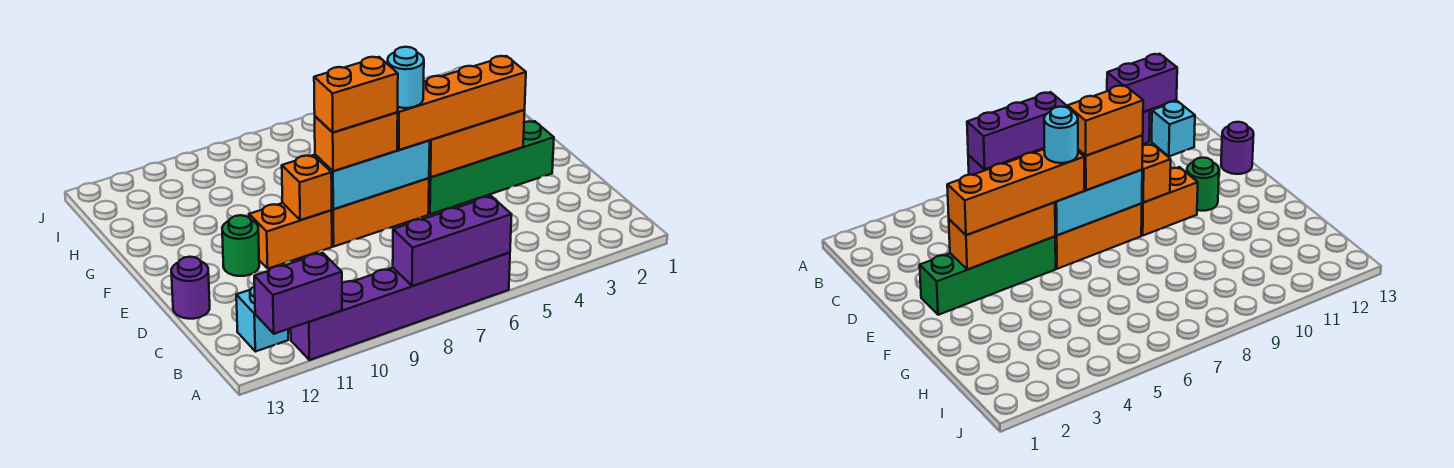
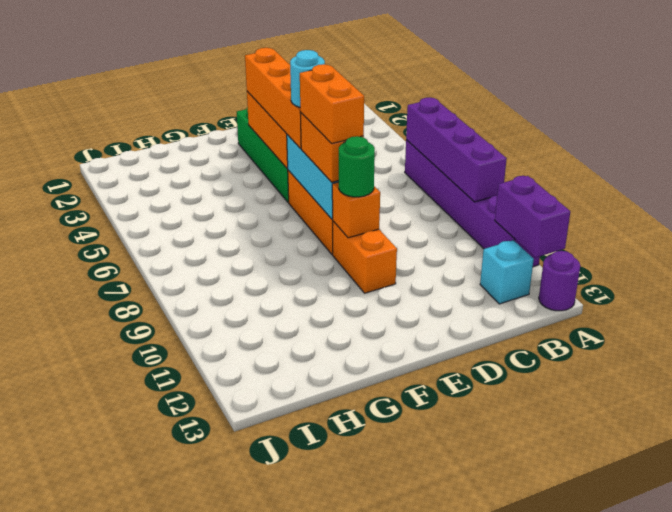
purple 1x3 brick [393,196,512,286] -> purple 1x4 brick [406,97,507,202]
purple 1x1 round brick [171,257,210,319] -> purple 1x1 round brick moved to [539,251,580,311]
green 1x1 round brick [222,215,259,276] -> green 1x1 round brick moved to [339,136,375,197]

